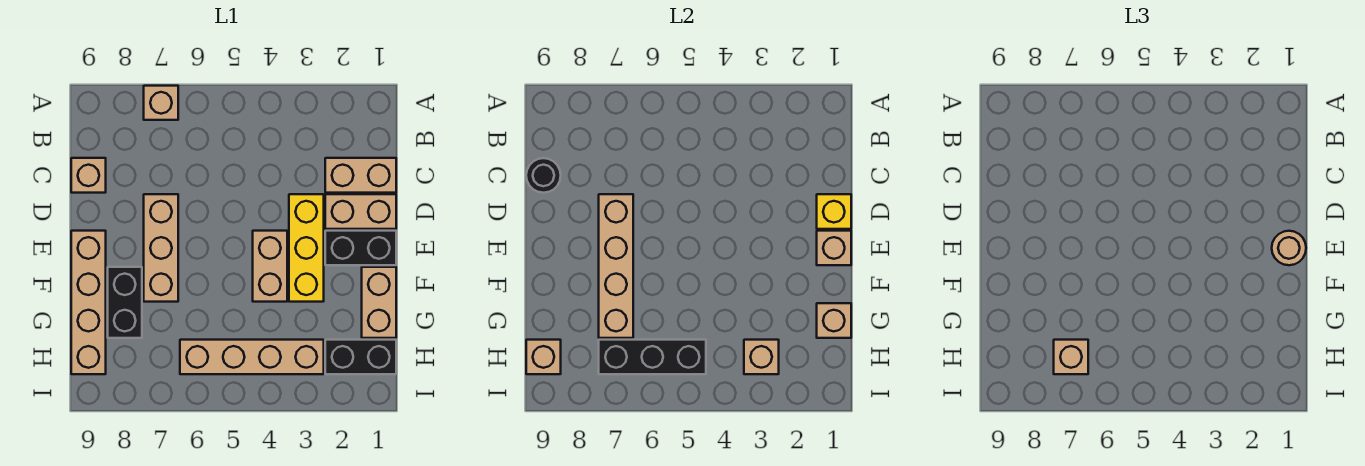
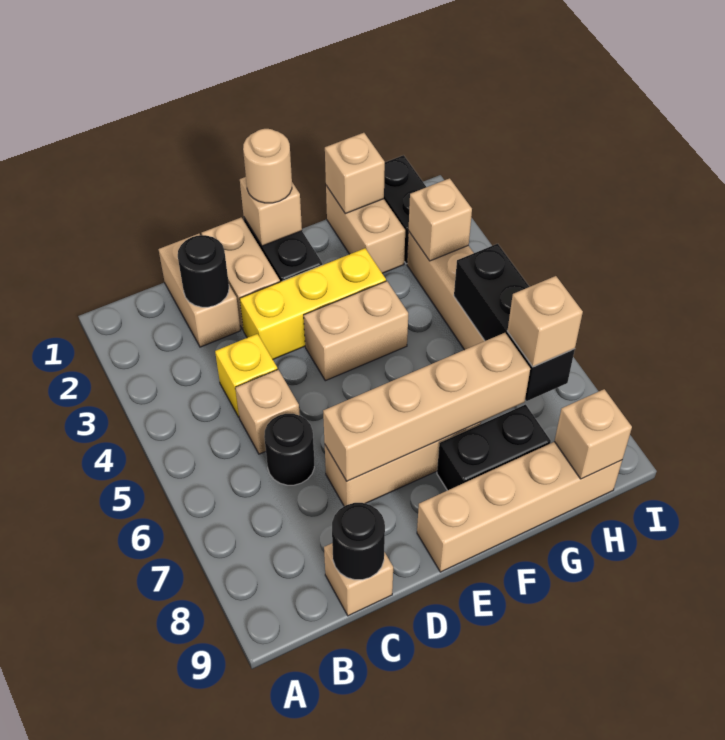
tan 1x1 brick [144,86,178,120] -> tan 1x1 brick moved to [235,369,300,454]
none -> black 1x1 round brick [178,235,229,307]
none -> black 1x1 round brick [264,414,314,485]
yellow 1x1 brick [817,194,851,229] -> yellow 1x1 brick moved to [215,334,278,417]
tan 1x2 brick [362,267,396,338] -> tan 1x2 brick turned to [326,186,405,273]

